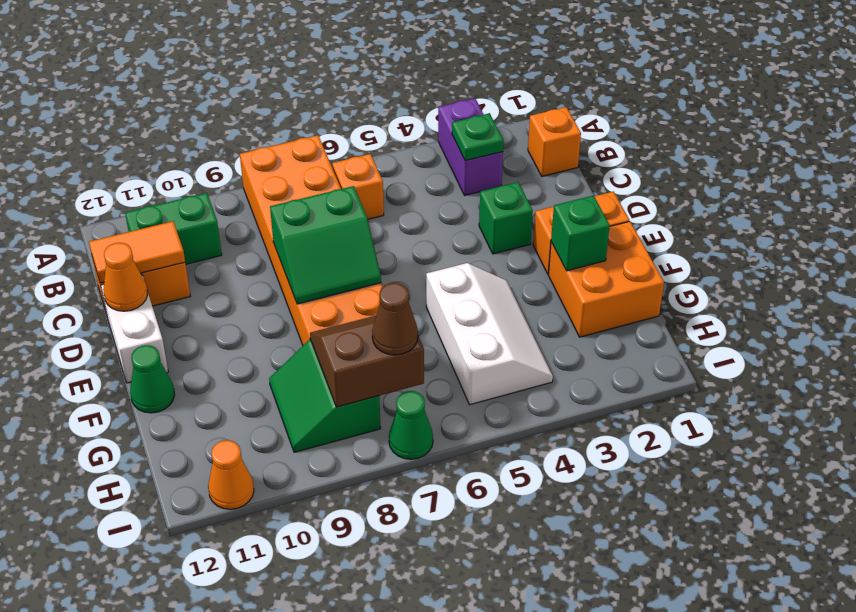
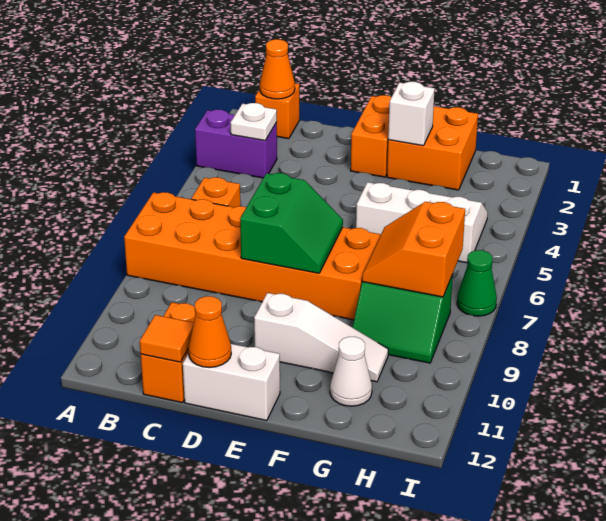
green 1x1 plate [452,113,503,161] -> white 1x1 plate [231,103,277,140]
green 1x2 brick [125,193,222,264] -> none
orange 1x2 tile [89,221,185,283] -> orange 1x1 tile [140,315,194,362]
green 1x1 brick [479,182,533,254] -> none
none -> white 1x3 slope [254,293,388,382]
green 1x1 brick [551,196,610,271] -> white 1x1 brick [388,82,435,146]
green 1x1 cone [130,345,175,413] -> none
brown 2x2 slope [310,316,424,407] -> orange 2x2 slope [362,202,465,297]
none -> white 1x1 cone [330,337,372,406]
brown 1x1 cone [372,283,418,355] -> none
orange 1x1 cone [208,440,254,509] -> orange 1x1 cone moved to [260,39,295,99]

